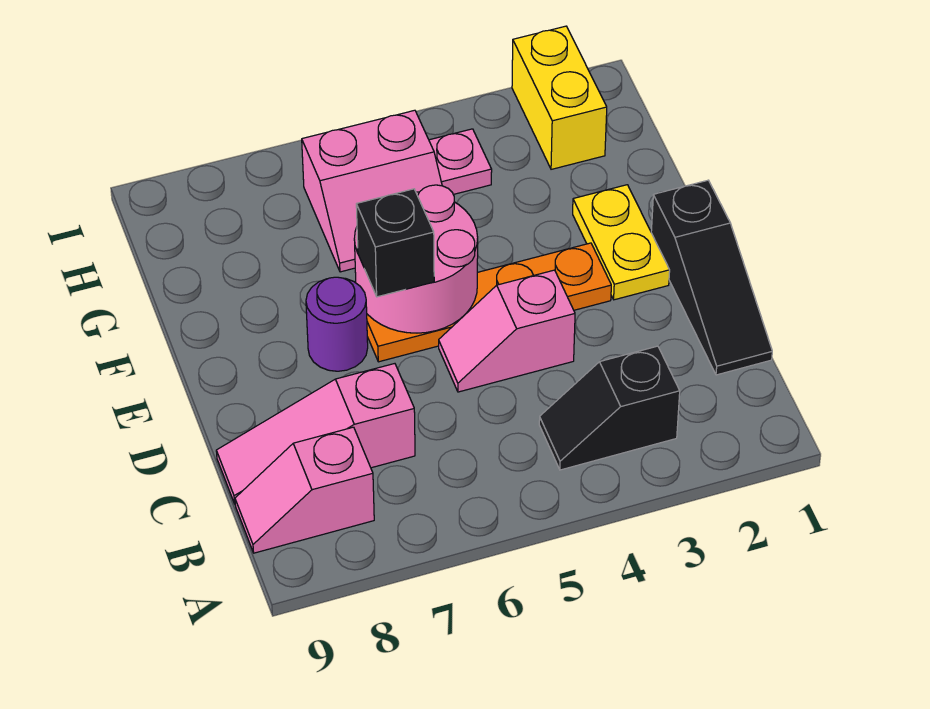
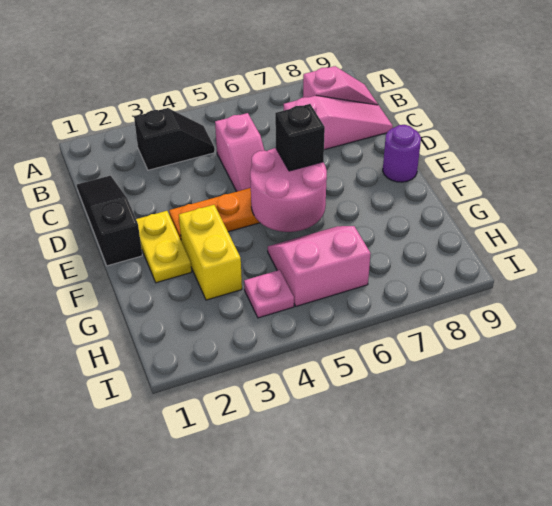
pink 1x2 slope [439,270,575,392] -> pink 1x2 slope turned to [215,113,264,191]
purple 1x1 round brick [306,277,368,371] -> purple 1x1 round brick moved to [383,125,421,182]
yellow 1x2 brick [512,26,607,169] -> yellow 1x2 brick moved to [179,205,242,300]

